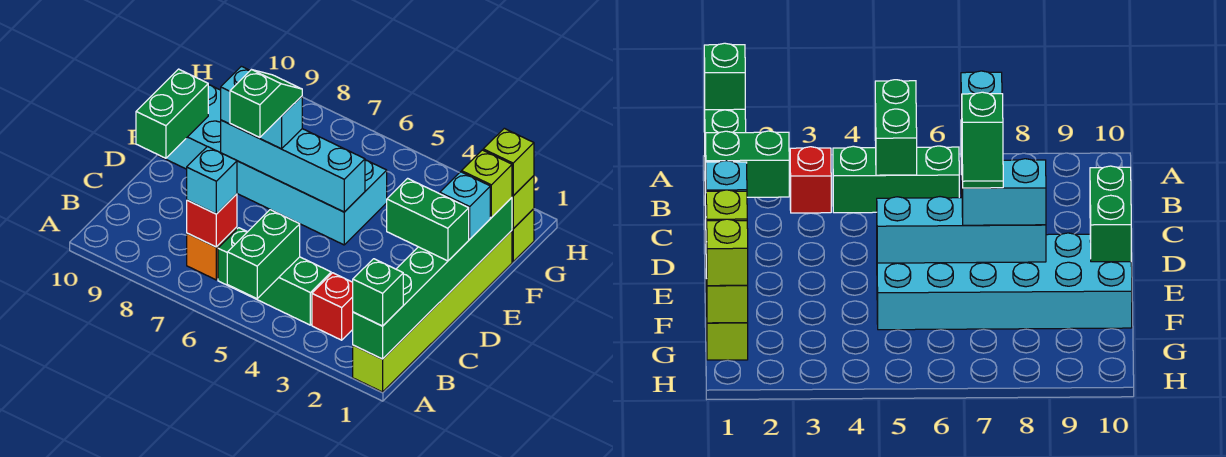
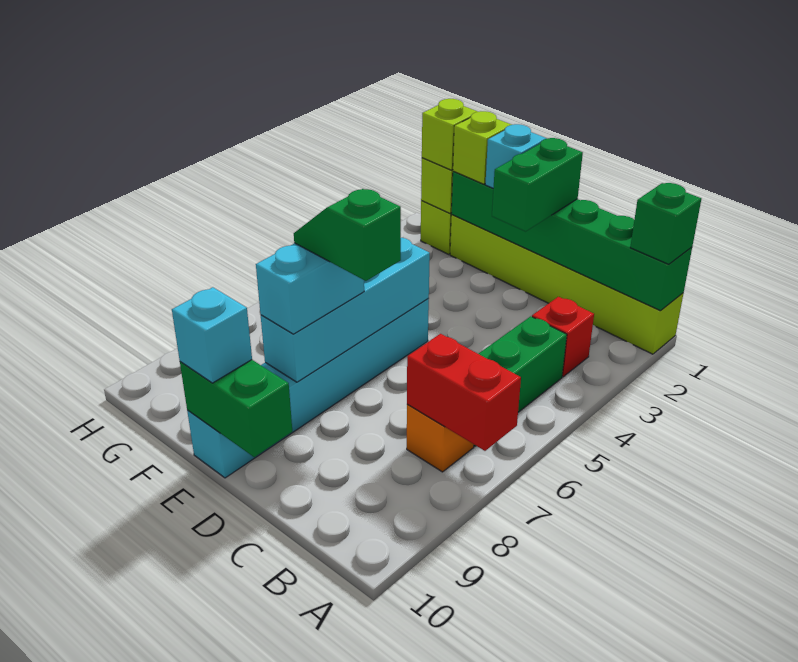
green 1x2 brick [227,210,300,299] -> none
red 1x1 brick [187,194,237,247] -> red 1x2 brick [407,334,521,451]
cyan 1x1 brick [187,146,237,214] -> cyan 1x1 brick moved to [172,287,252,383]
cyan 2x6 brick [158,84,387,245] -> cyan 1x6 brick [187,298,429,478]

